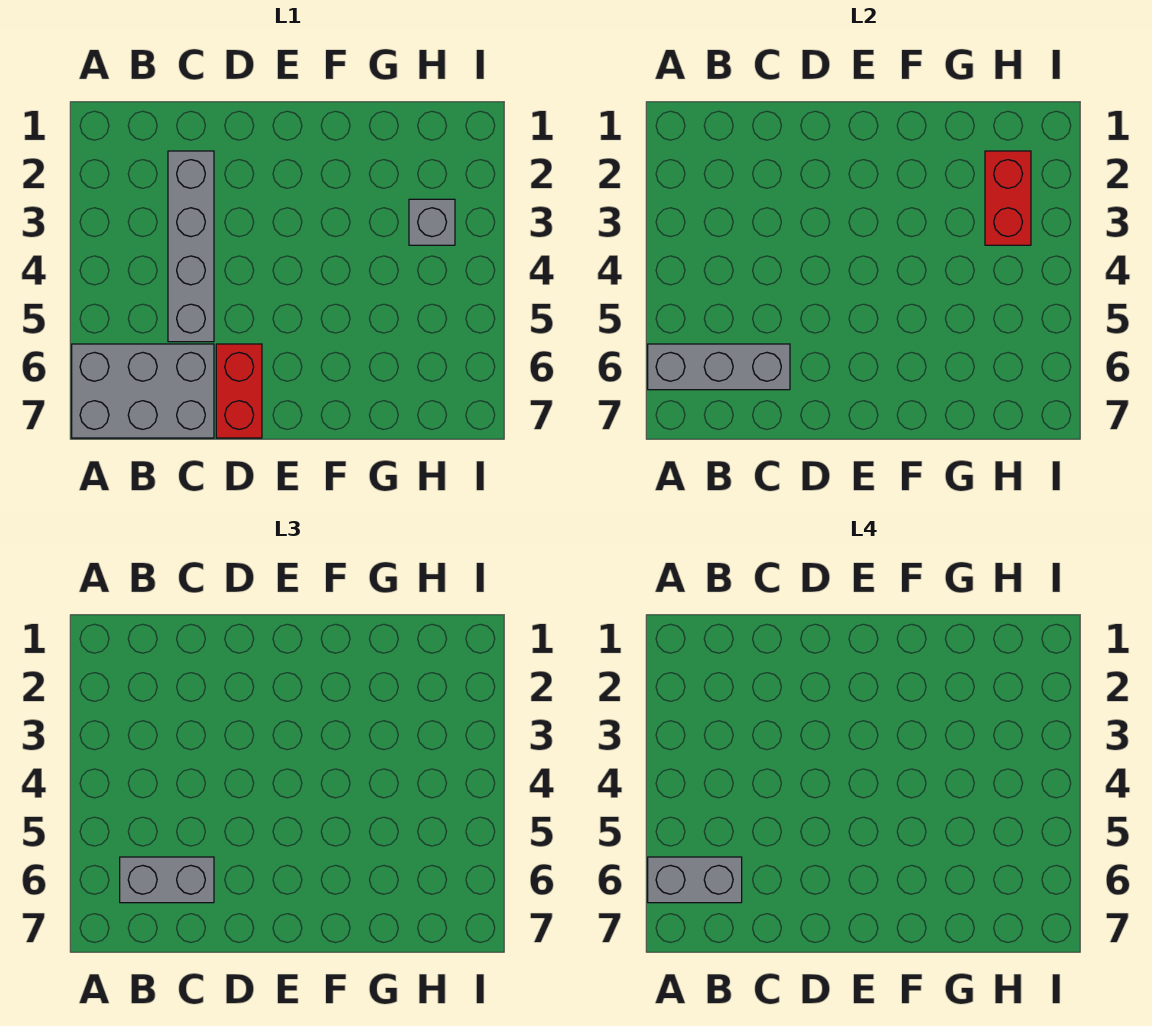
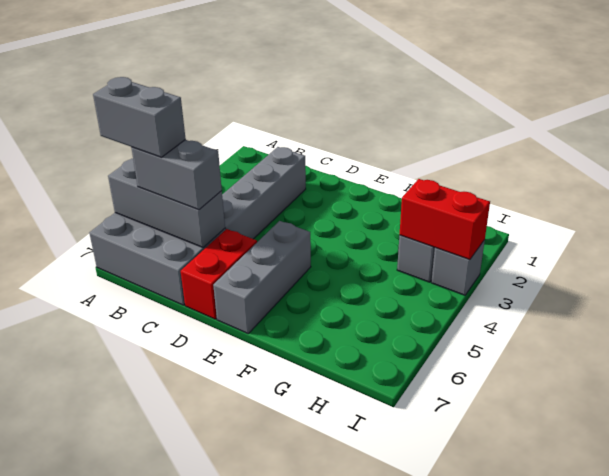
none -> grey 1x3 brick [213,221,311,333]
red 1x2 brick [985,151,1031,245] -> red 1x2 brick turned to [399,179,490,260]
none -> grey 1x1 brick [431,240,485,295]

